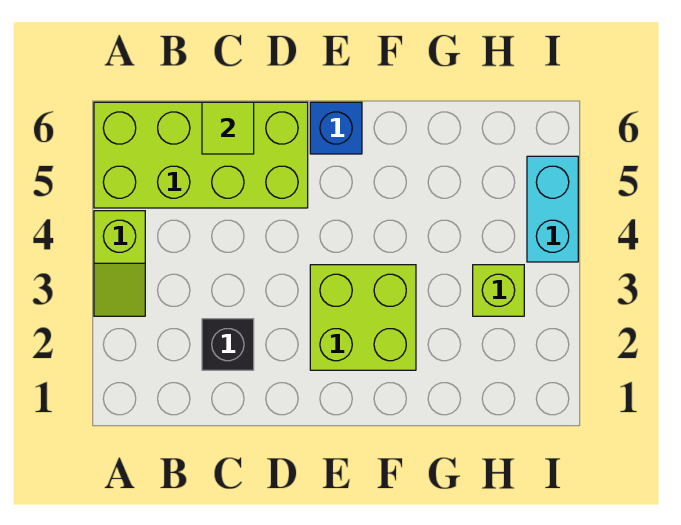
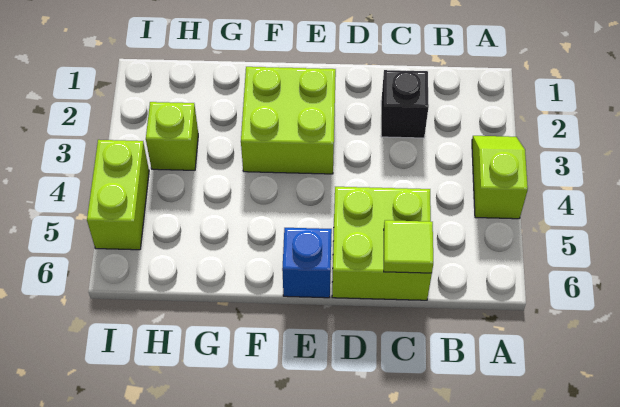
lime 2x4 brick [94,102,308,208] -> lime 2x2 brick [332,187,432,300]
cyan 1x2 brick [527,156,578,262] -> lime 1x2 brick [87,140,149,250]

